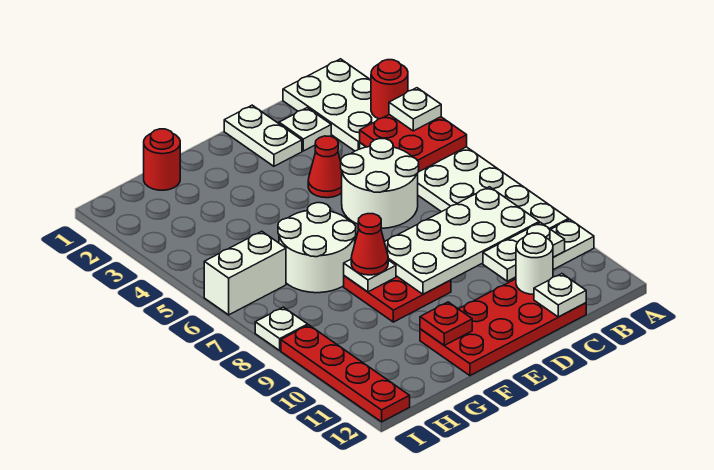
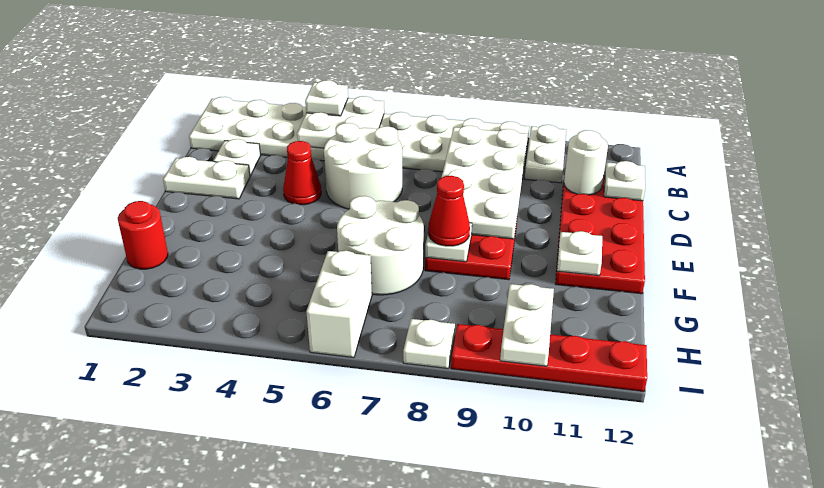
red 1x1 round brick [371,60,408,119] -> none
red 2x2 plate [360,115,467,172] -> white 2x2 plate [297,96,384,148]
white 1x2 plate [483,222,565,281] -> white 1x2 plate moved to [500,284,554,366]
red 1x1 plate [420,302,472,345] -> white 1x1 plate [557,231,602,276]

